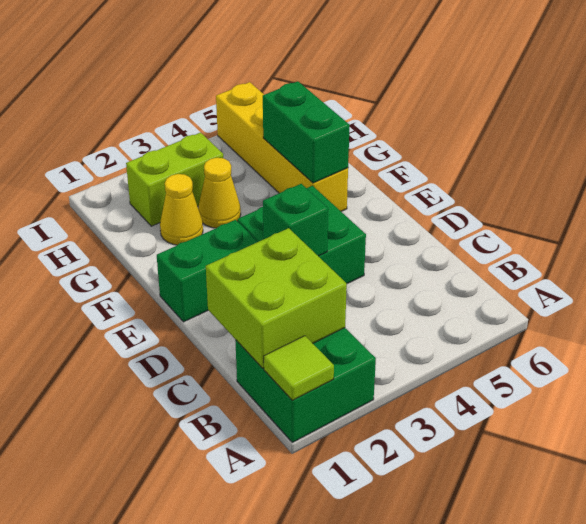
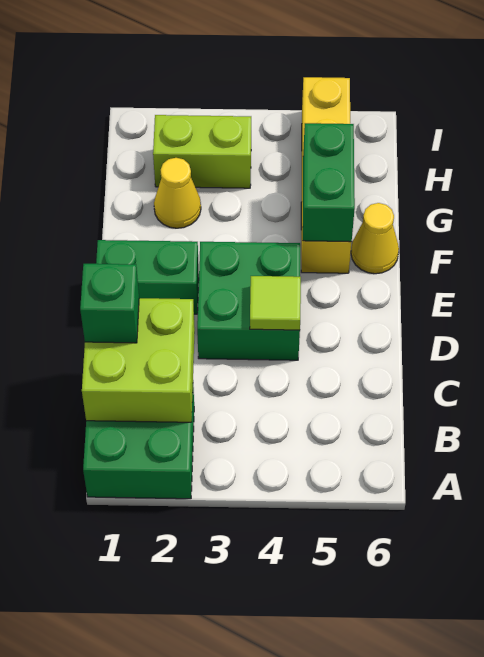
lime 1x1 tile [264,336,334,400] -> lime 1x1 tile moved to [250,276,301,330]
green 1x1 brick [263,184,328,256] -> green 1x1 brick moved to [80,264,139,343]
yellow 1x1 cone [198,158,241,228] -> yellow 1x1 cone moved to [351,203,399,274]

